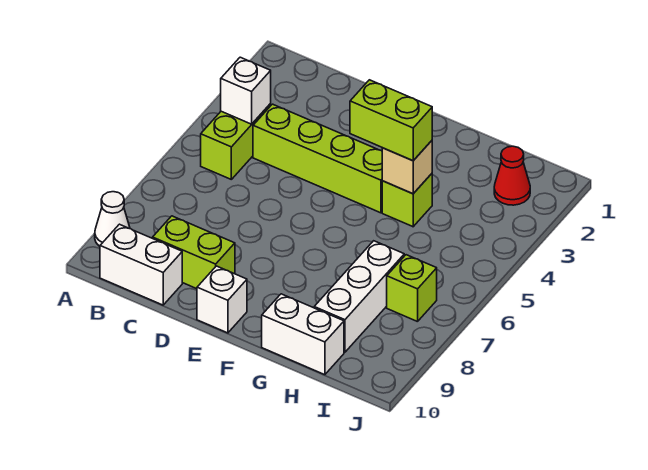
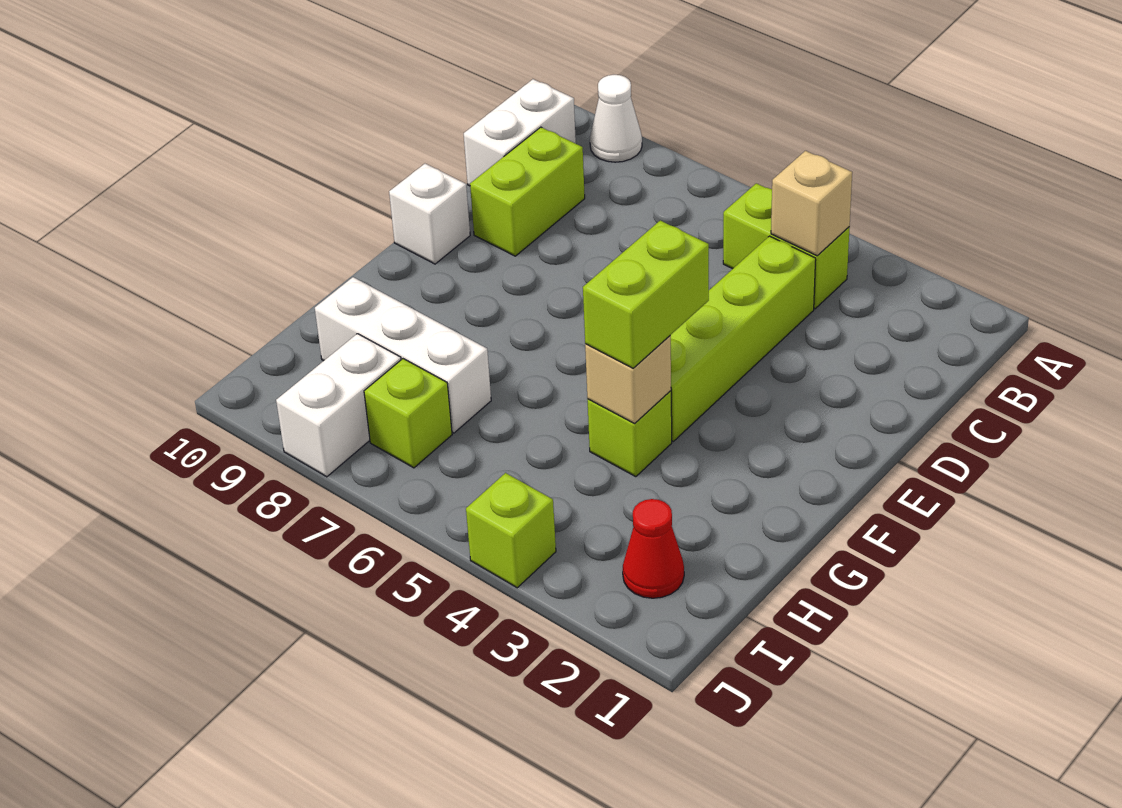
white 1x1 brick [221,57,271,124] -> tan 1x1 brick [771,151,852,256]
white 1x2 brick [262,294,344,375] -> white 1x2 brick moved to [276,334,401,477]
none -> lime 1x1 brick [466,473,556,588]

